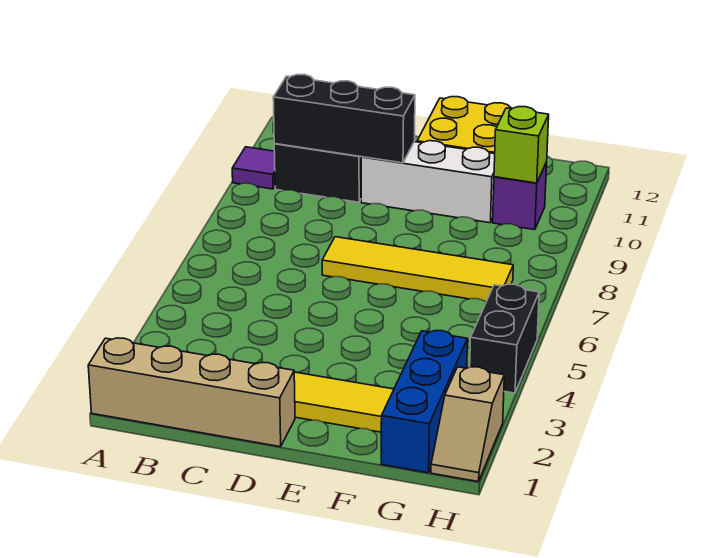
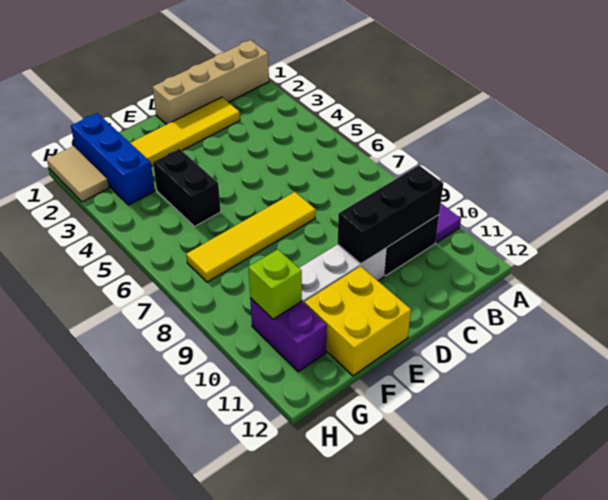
purple 1x1 brick [493,162,547,230] -> purple 1x2 brick [250,298,327,372]
tan 1x2 slope [431,367,504,482] -> tan 1x2 tile [47,146,109,202]
black 1x2 brick [470,284,539,393] -> black 1x2 brick moved to [153,149,221,226]

